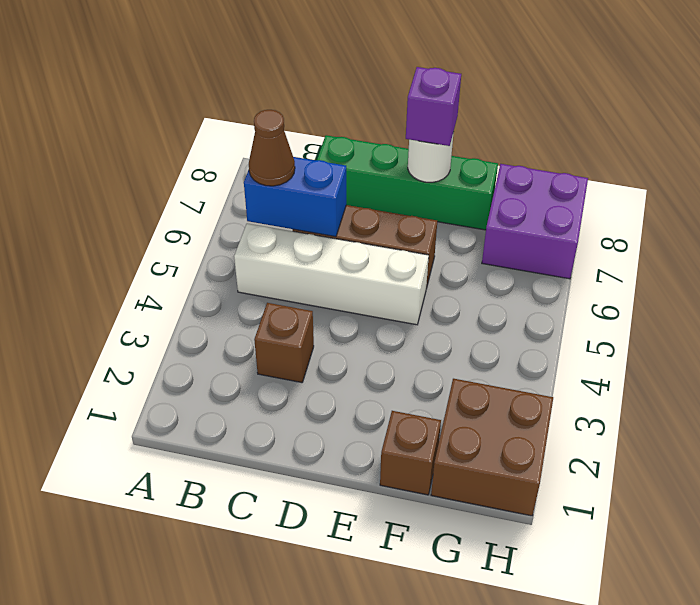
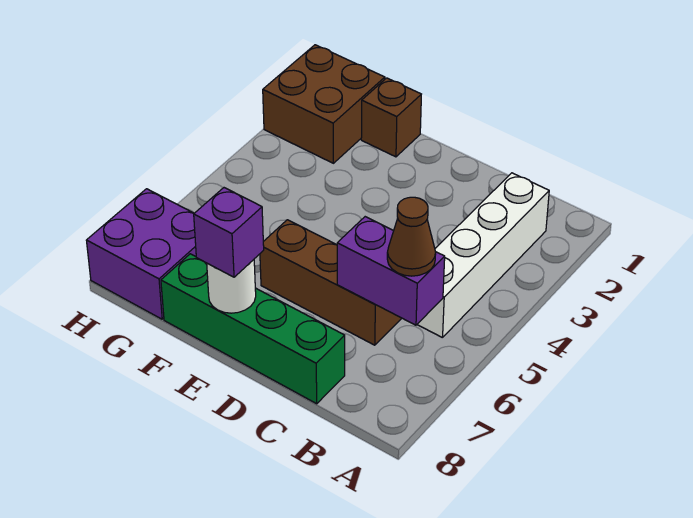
white 1x4 brick [234,223,429,325] -> white 1x4 brick turned to [417,173,549,338]
blue 1x2 brick [244,157,346,237] -> purple 1x2 brick [337,217,445,325]
brown 1x1 brick [254,303,314,383] -> none

